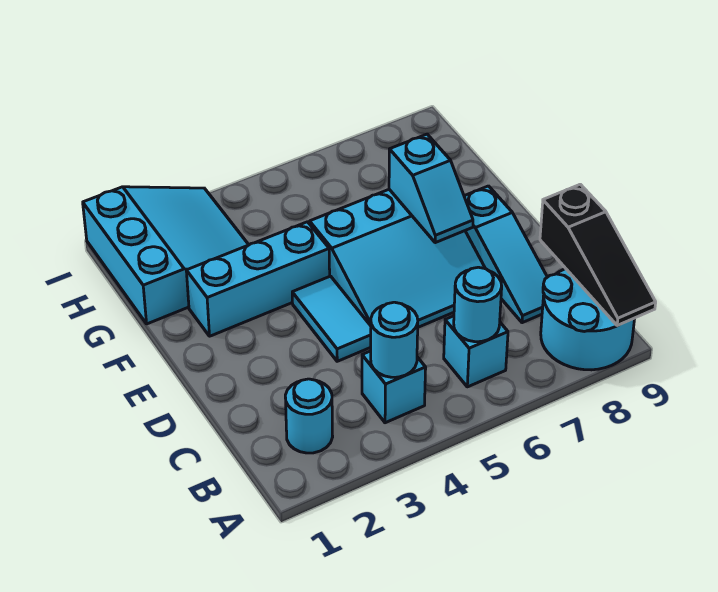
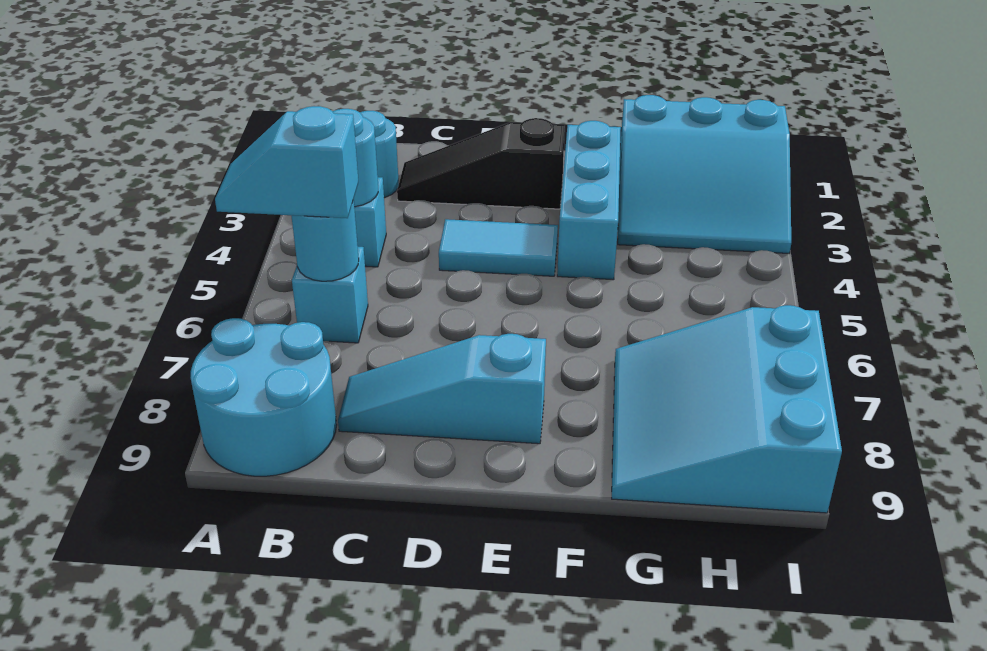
black 1x3 slope [540,184,656,326] -> black 1x3 slope moved to [397,118,565,209]
cyan 3x3 slope [310,189,485,327] -> cyan 3x3 slope moved to [612,305,842,513]
cyan 1x2 slope [389,134,473,243] -> cyan 1x2 slope moved to [215,106,358,218]

